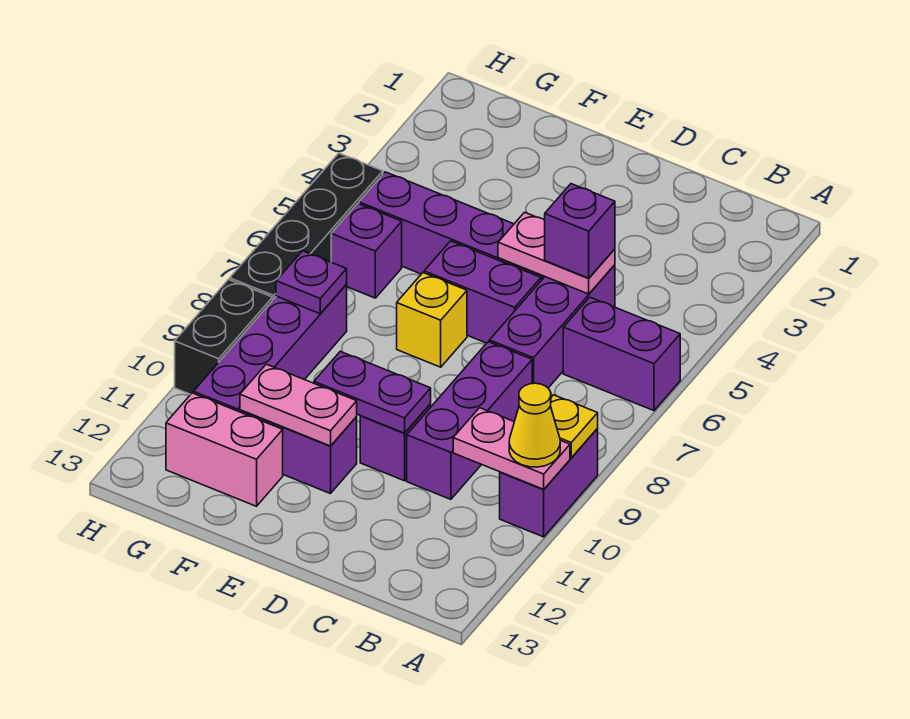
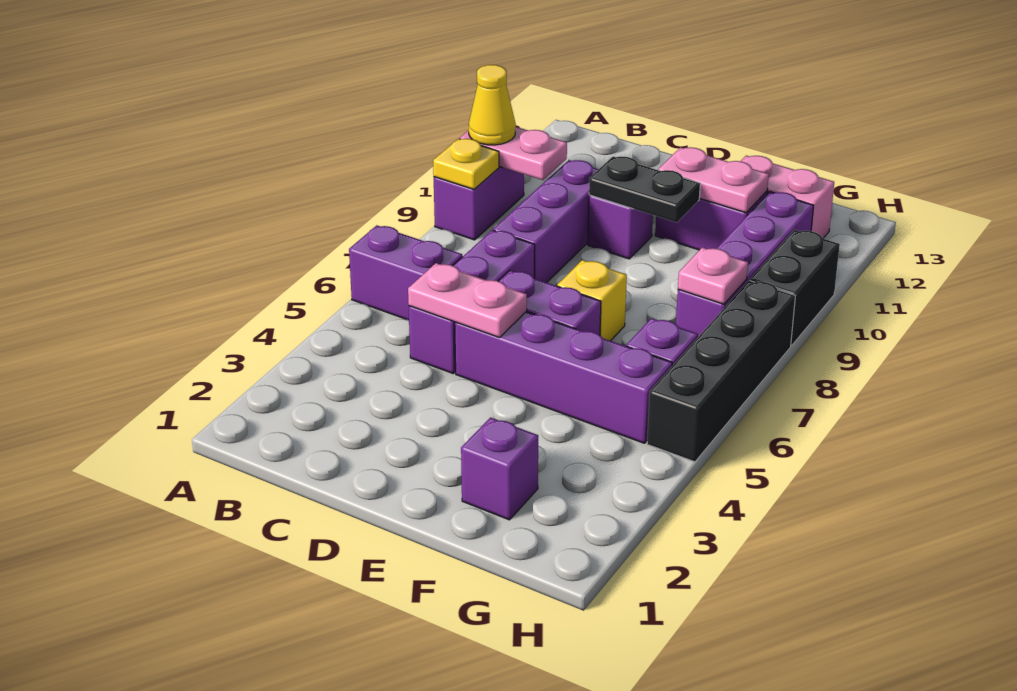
purple 1x1 brick [545,184,615,278] -> purple 1x1 brick moved to [461,418,538,520]
purple 1x2 plate [314,351,431,433] -> black 1x2 plate [589,157,700,222]
purple 1x1 plate [276,251,347,314] -> pink 1x1 plate [678,247,748,304]

